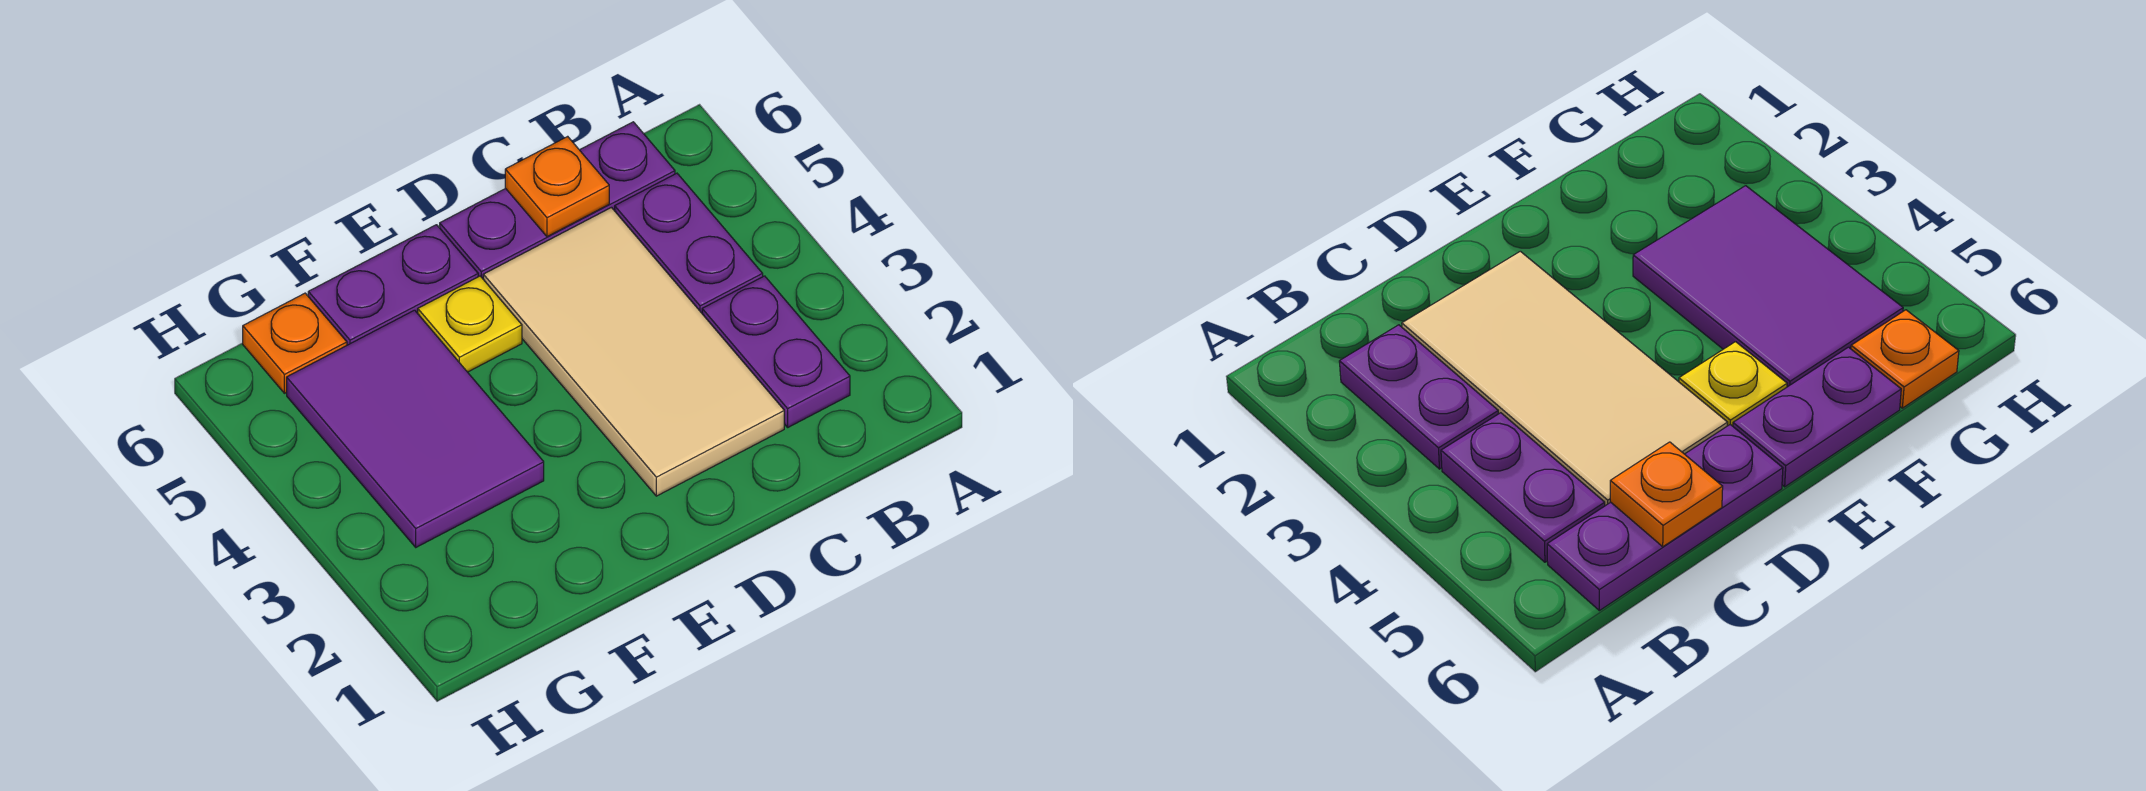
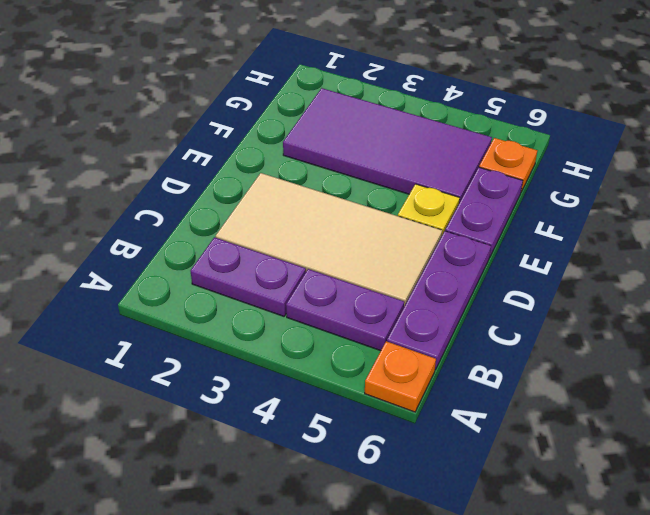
orange 1x1 plate [505,136,609,237] -> orange 1x1 plate moved to [365,341,436,412]
purple 2x3 tile [287,310,544,547] -> purple 2x4 tile [283,88,492,203]

